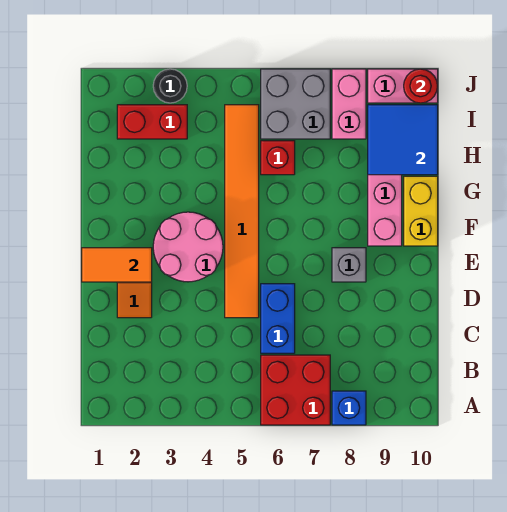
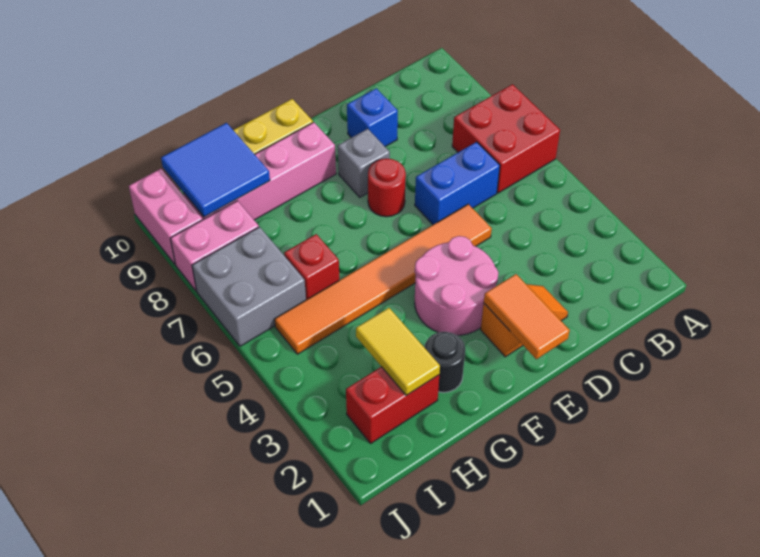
blue 1x1 brick [332,391,366,425] -> blue 1x1 brick moved to [347,88,398,146]
none -> yellow 1x2 tile [356,308,440,395]
red 1x2 brick [117,105,187,139] -> red 1x2 brick turned to [346,367,439,443]
black 1x1 round brick [153,69,187,103] -> black 1x1 round brick moved to [425,332,465,393]
red 1x1 round brick [404,69,438,103] -> red 1x1 round brick moved to [368,159,406,217]

